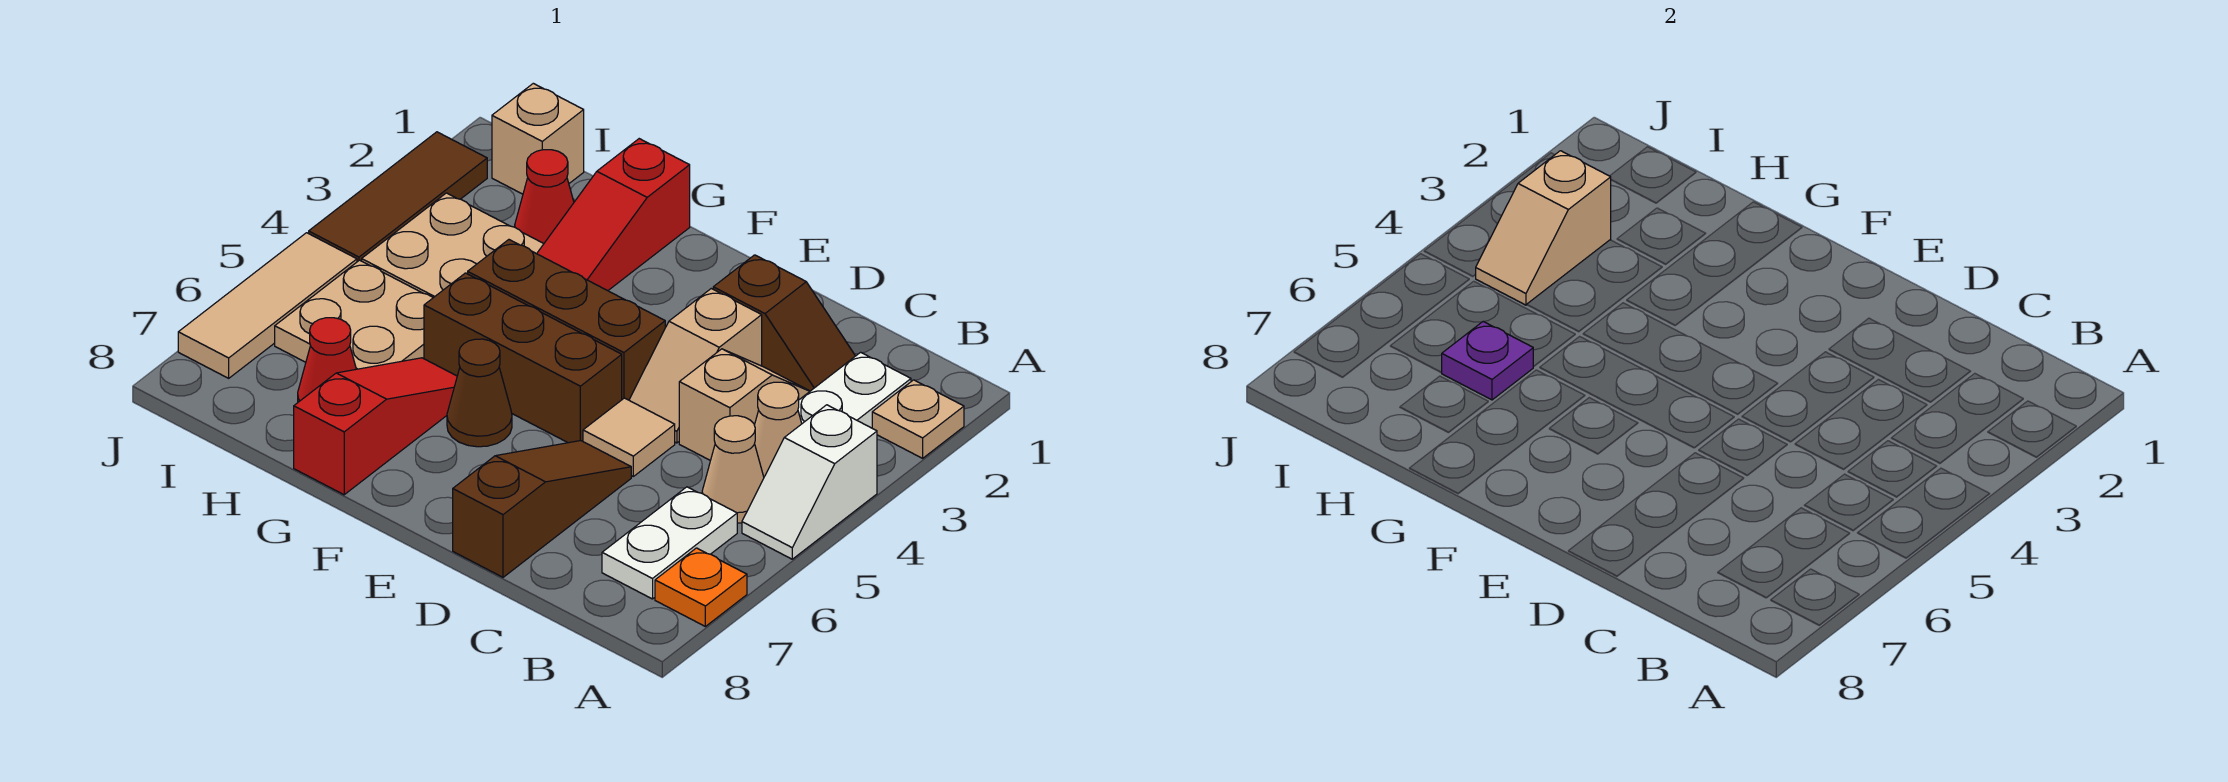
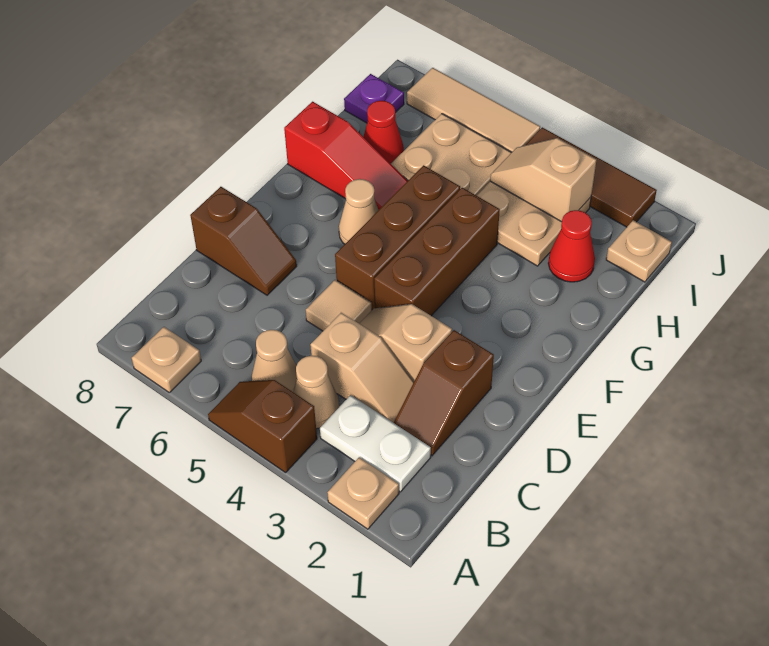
white 1x2 slope [742,405,877,559] -> brown 1x2 slope [208,380,317,473]
orange 1x1 plate [655,548,747,626] -> tan 1x1 plate [132,327,201,392]
white 1x2 plate [602,487,737,599] -> none
brown 1x3 slope [453,441,631,577] -> brown 1x2 slope [190,187,297,295]
brown 1x1 cone [447,339,512,447] -> tan 1x1 cone [339,179,378,244]
red 1x3 slope [537,139,690,291] -> none
purple 1x1 plate [1442,322,1533,400] -> purple 1x1 plate moved to [344,74,404,123]
tan 1x1 brick [492,83,584,194] -> tan 1x1 plate [606,220,672,282]

